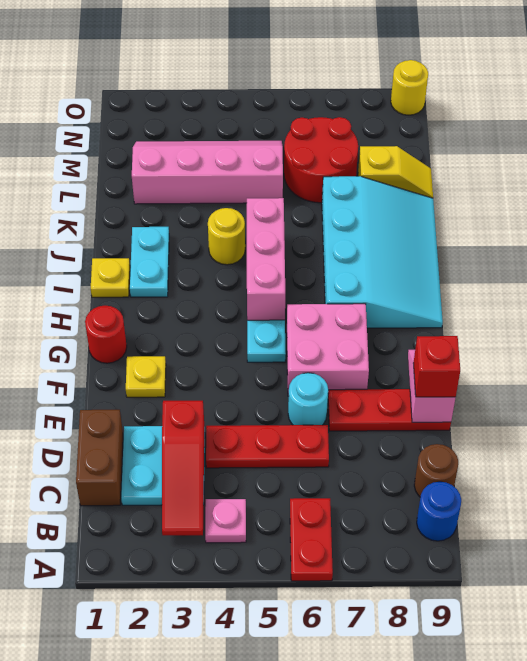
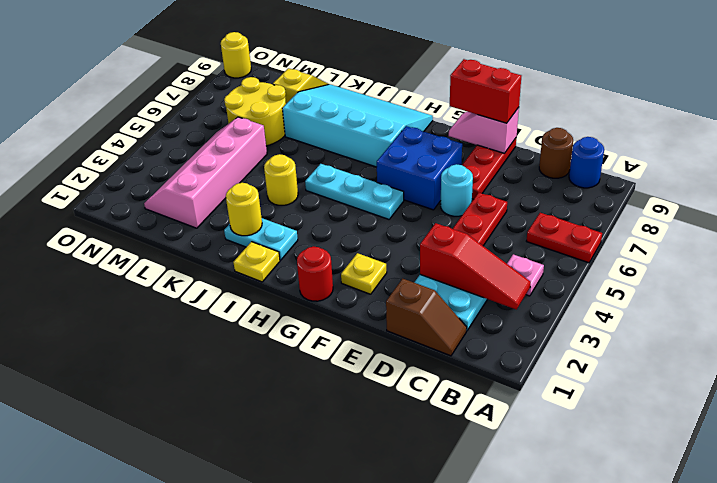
brown 1x2 brick [76,410,123,506] -> brown 1x2 slope [386,279,467,356]
red 1x1 brick [413,336,460,397] -> red 1x2 brick [450,59,521,123]
pink 2x2 brick [287,304,369,396] -> blue 2x2 brick [377,126,462,210]
pink 1x3 brick [247,198,285,320] -> none
none -> yellow 1x1 round brick [226,183,262,236]
red 2x2 round brick [284,117,358,203] -> yellow 2x2 round brick [224,77,286,146]

